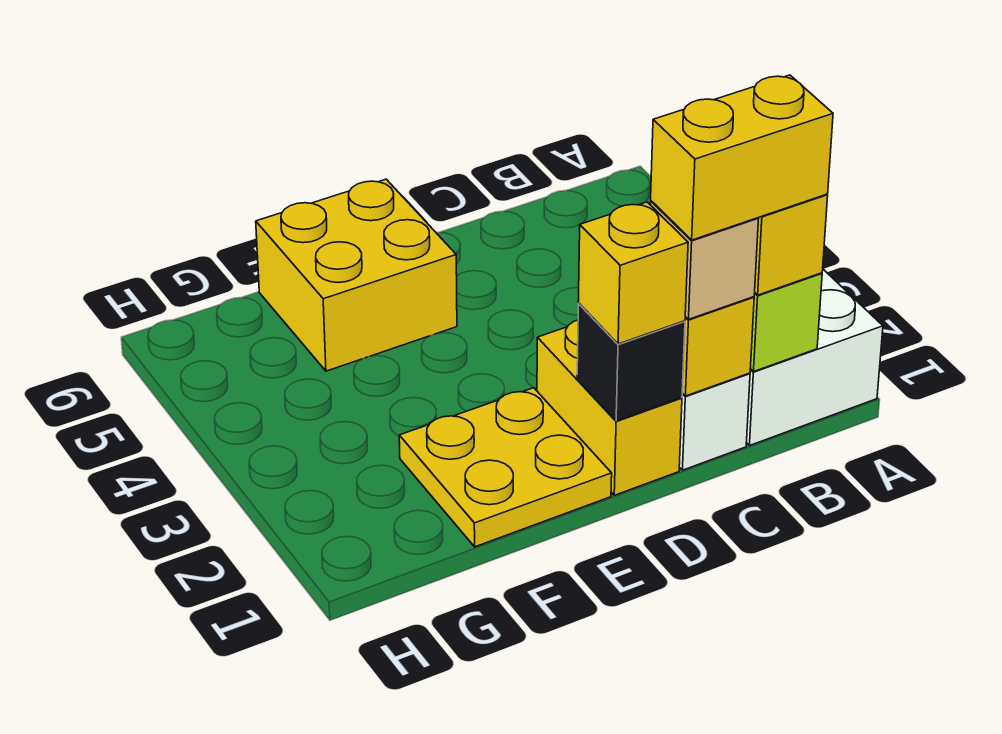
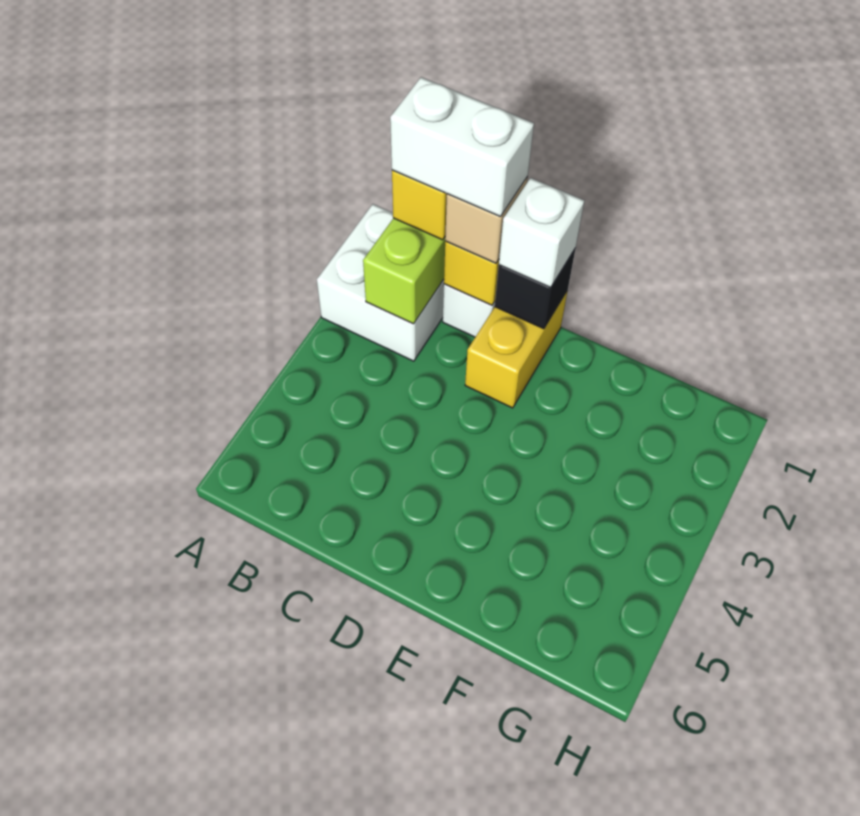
yellow 1x2 brick [651,75,833,240] -> white 1x2 brick [390,77,534,217]
yellow 1x1 brick [578,202,688,344] -> white 1x1 brick [499,178,584,288]
yellow 2x2 plate [399,388,612,547] -> none
yellow 2x2 brick [256,179,457,371] -> none

